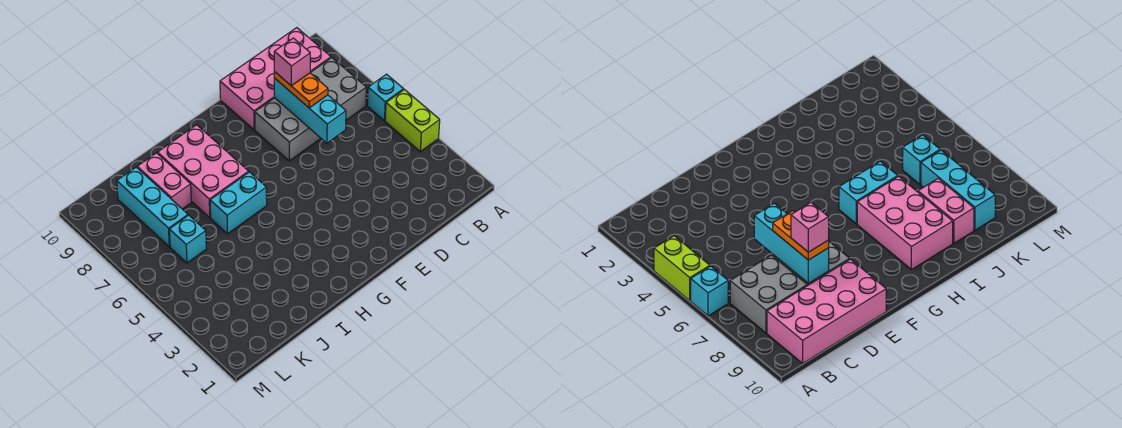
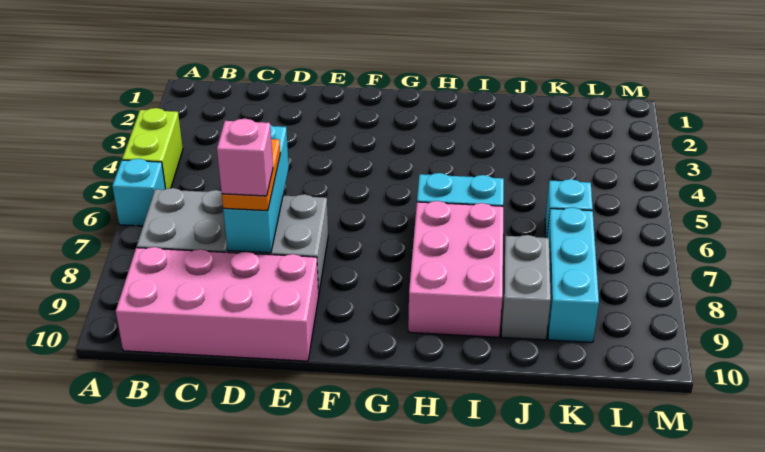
pink 1x2 brick [137,153,191,209] -> grey 1x2 brick [501,235,551,340]

